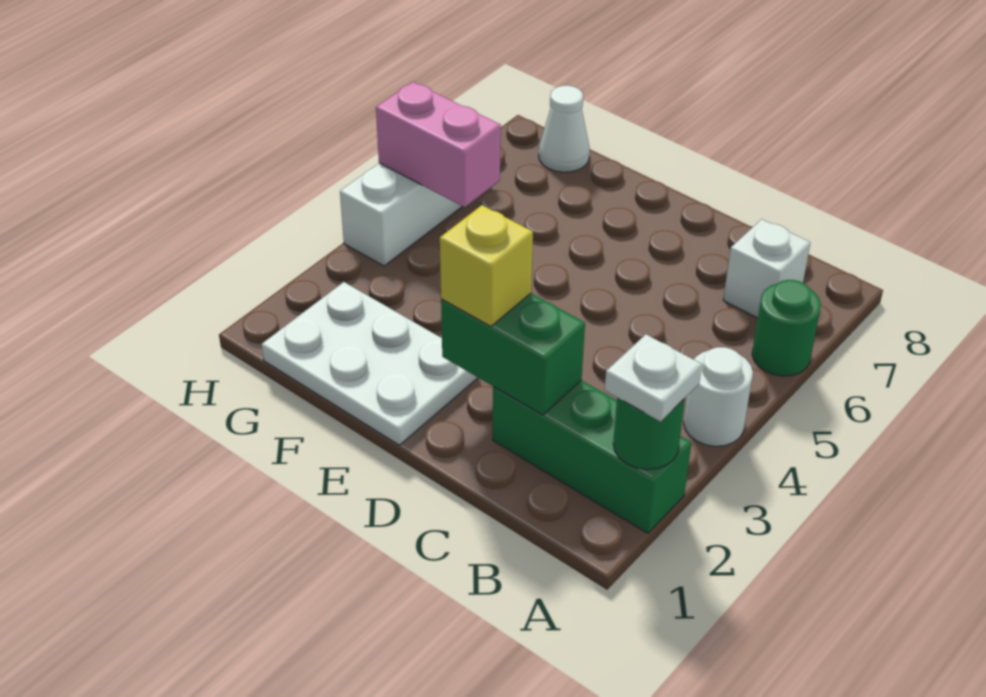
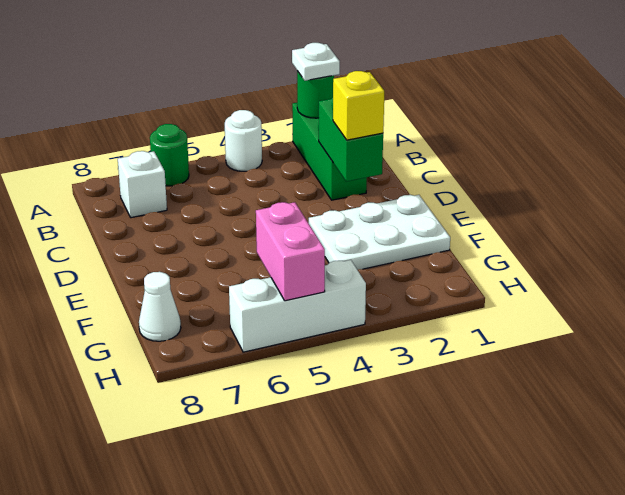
white 2x3 plate [262,282,478,445] -> white 2x3 plate turned to [309,195,450,270]

